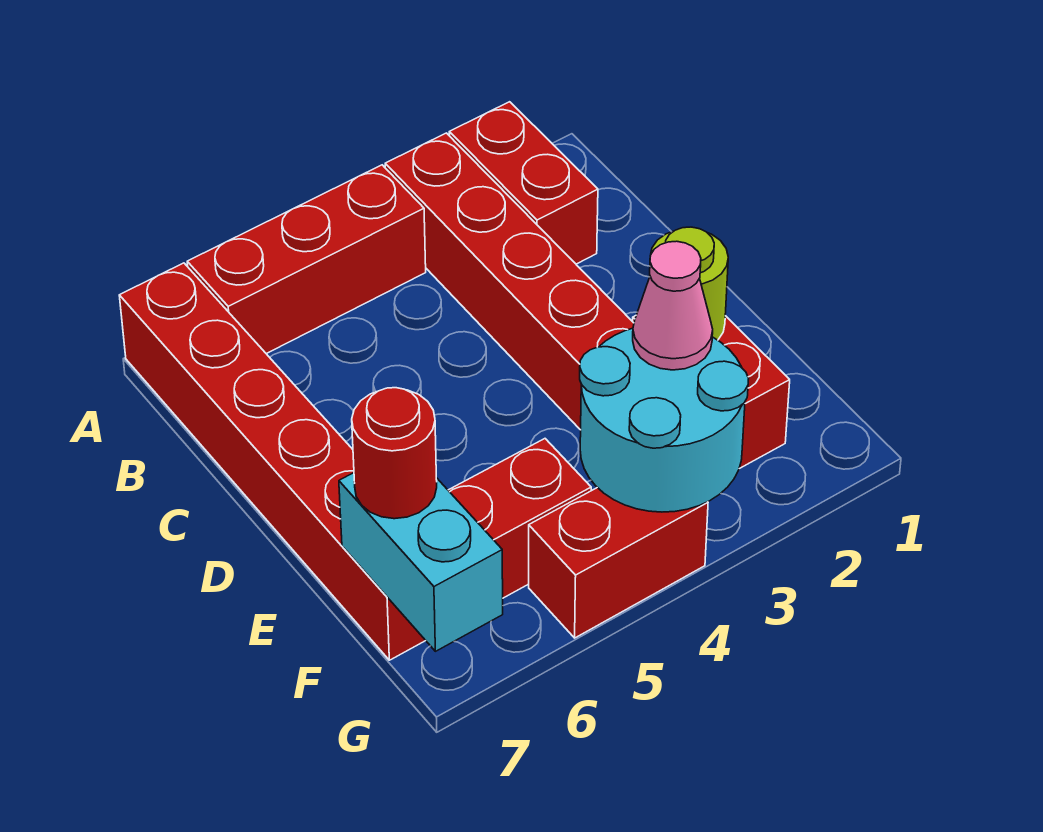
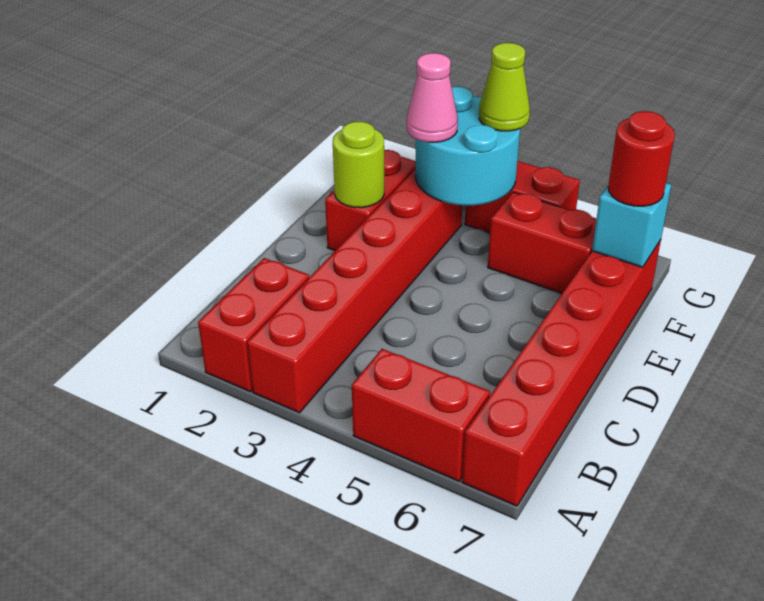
red 1x3 brick [187,165,426,354] -> red 1x2 brick [352,349,490,481]
cyan 1x2 brick [339,473,503,651] -> cyan 1x1 brick [592,183,671,267]
none -> lime 1x1 cone [479,43,530,131]

